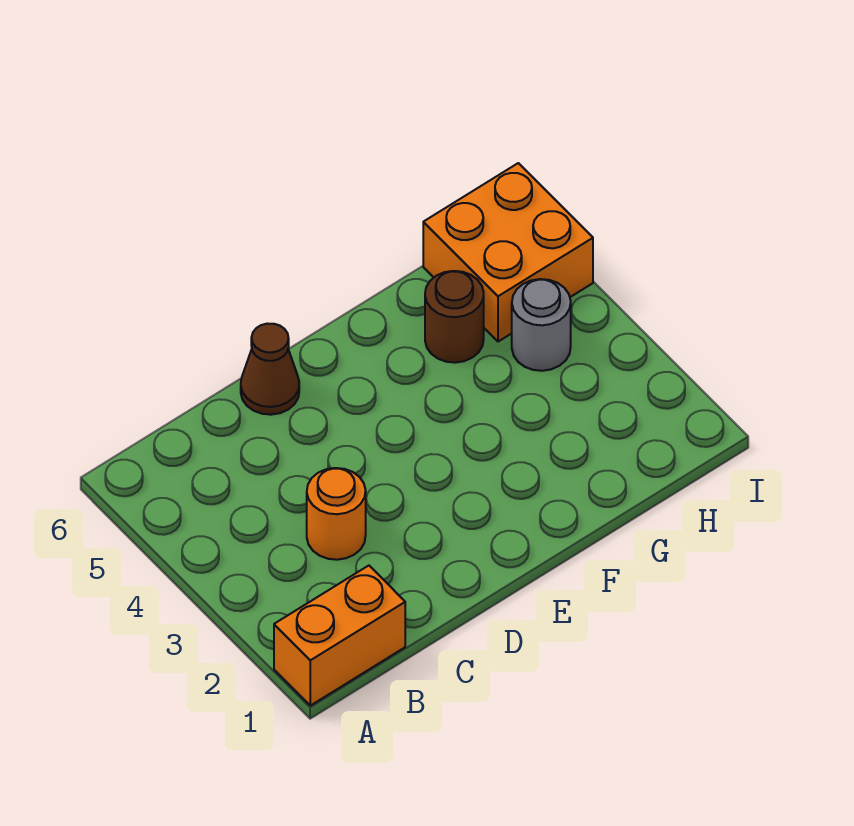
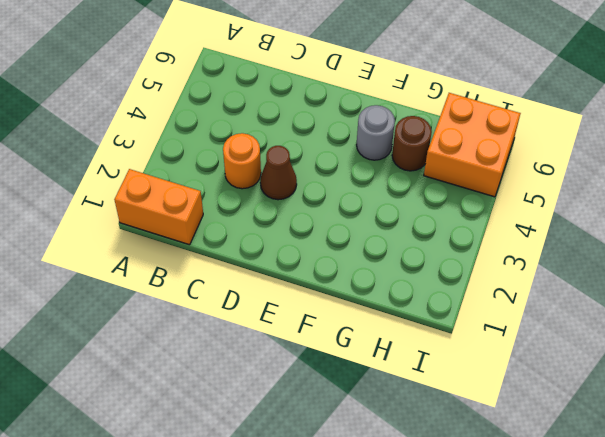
brown 1x1 cone [241,324,299,415] -> brown 1x1 cone moved to [260,146,297,200]
grey 1x1 round brick [512,279,571,371] -> grey 1x1 round brick moved to [357,105,395,160]

